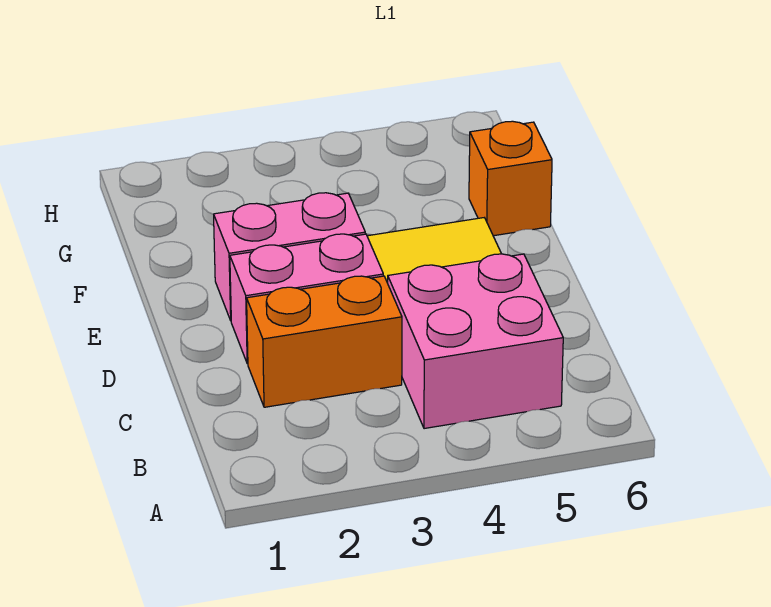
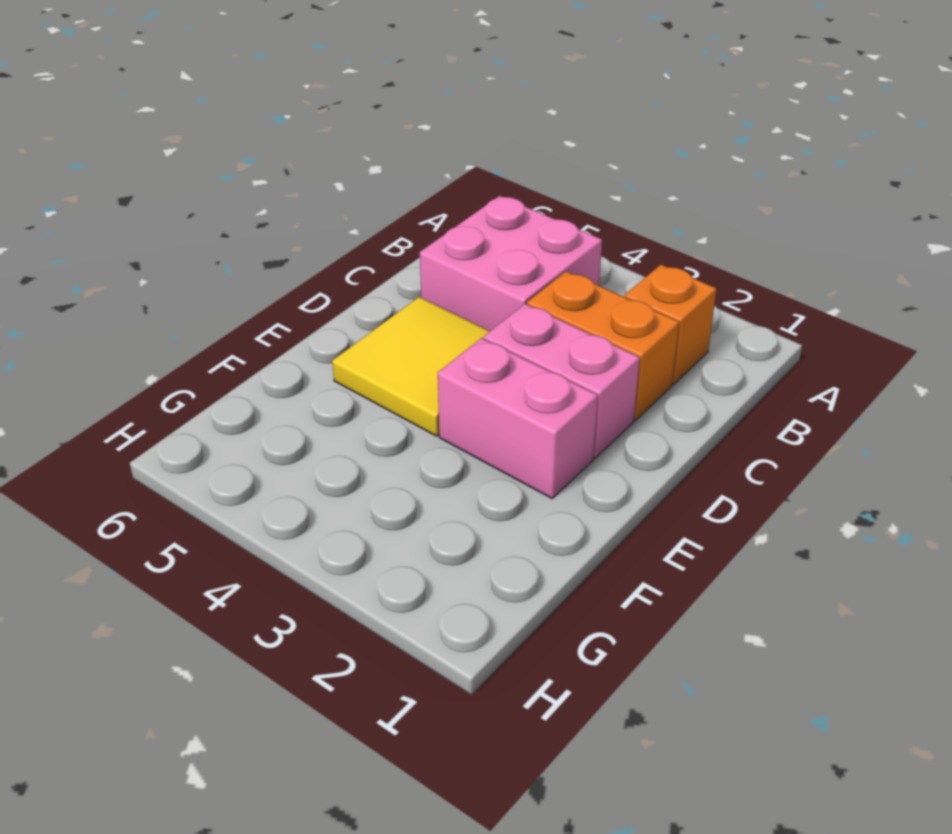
orange 1x1 brick [469,121,552,236] -> orange 1x1 brick moved to [625,265,717,384]

